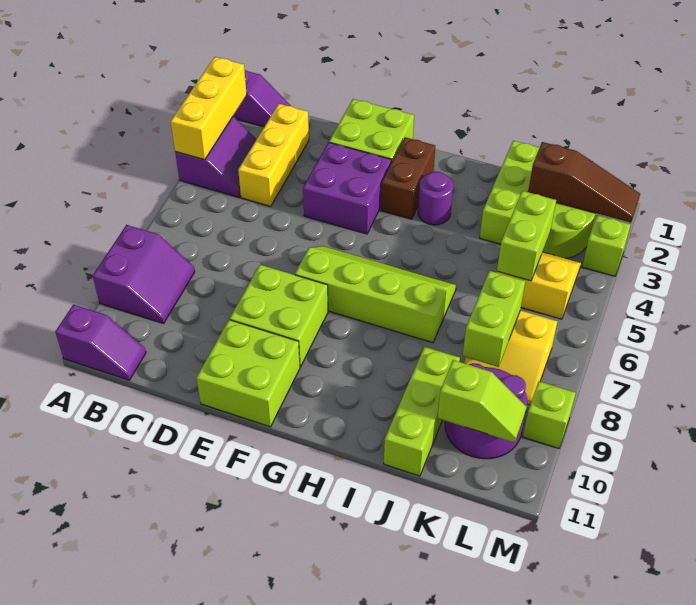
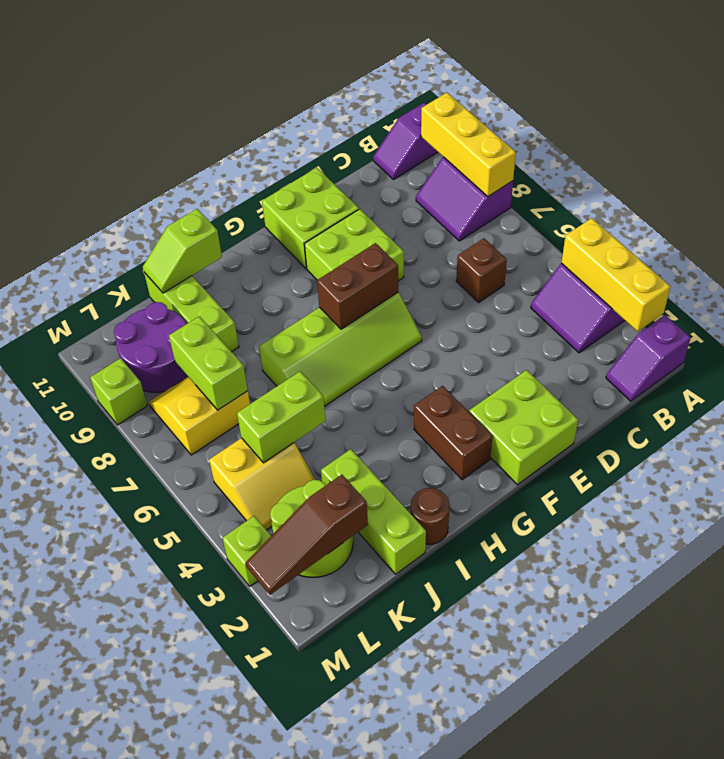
yellow 1x3 brick [238,104,309,206] -> yellow 1x3 brick moved to [421,93,516,196]
none -> brown 1x1 brick [456,238,507,302]
purple 2x2 brick [303,142,391,234] -> none
none -> brown 1x2 brick [317,243,398,329]
purple 1x1 round brick [418,172,453,225] -> none
none -> brown 1x1 round brick [411,488,449,544]
lime 1x2 brick [497,191,556,281] -> lime 1x2 brick turned to [237,371,326,463]
lime 1x2 slope [438,360,527,443] -> lime 1x2 slope moved to [143,209,222,293]

